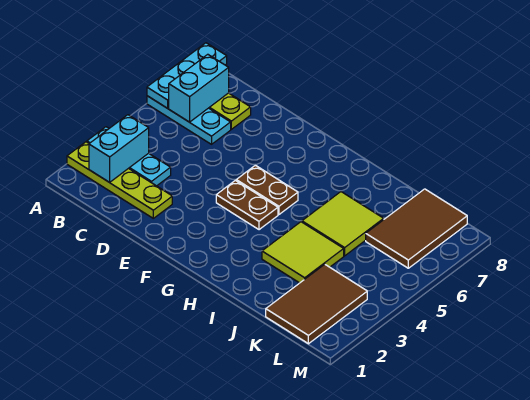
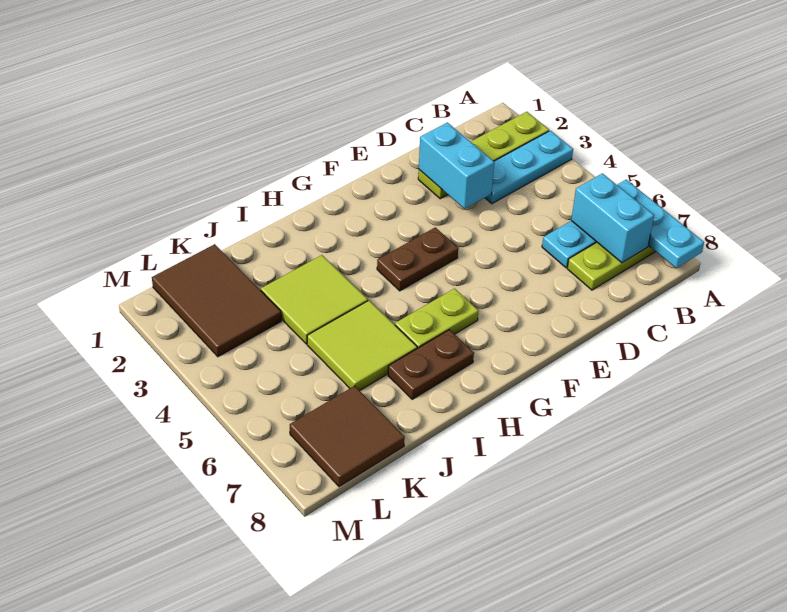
cyan 1x2 brick [89,115,149,182] -> cyan 1x2 brick moved to [419,123,494,209]
brown 1x2 plate [236,165,298,214] -> brown 1x2 plate moved to [388,330,474,399]
none -> lime 1x2 plate [395,289,479,348]
brown 2x3 tile [366,189,467,268] -> brown 2x2 tile [290,386,405,487]

